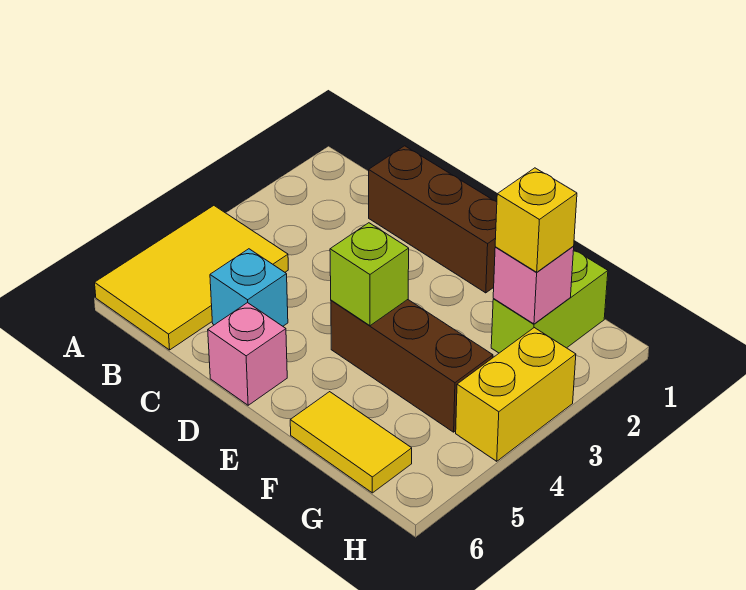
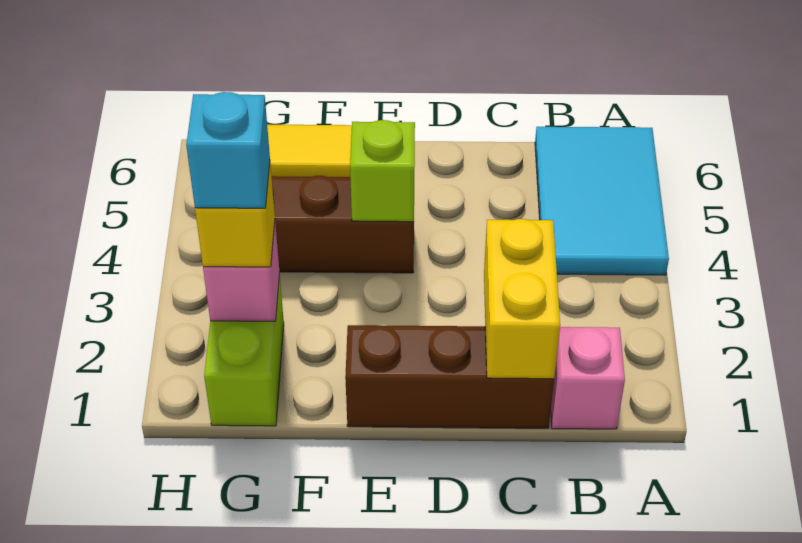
yellow 2x3 tile [95,206,288,350] -> cyan 2x3 tile [535,127,669,275]
cyan 1x1 brick [210,249,288,326] -> cyan 1x1 brick moved to [186,92,270,208]
pink 1x1 brick [208,303,287,405] -> pink 1x1 brick moved to [551,327,625,429]
yellow 1x2 brick [456,328,576,461] -> yellow 1x2 brick moved to [484,219,560,379]

